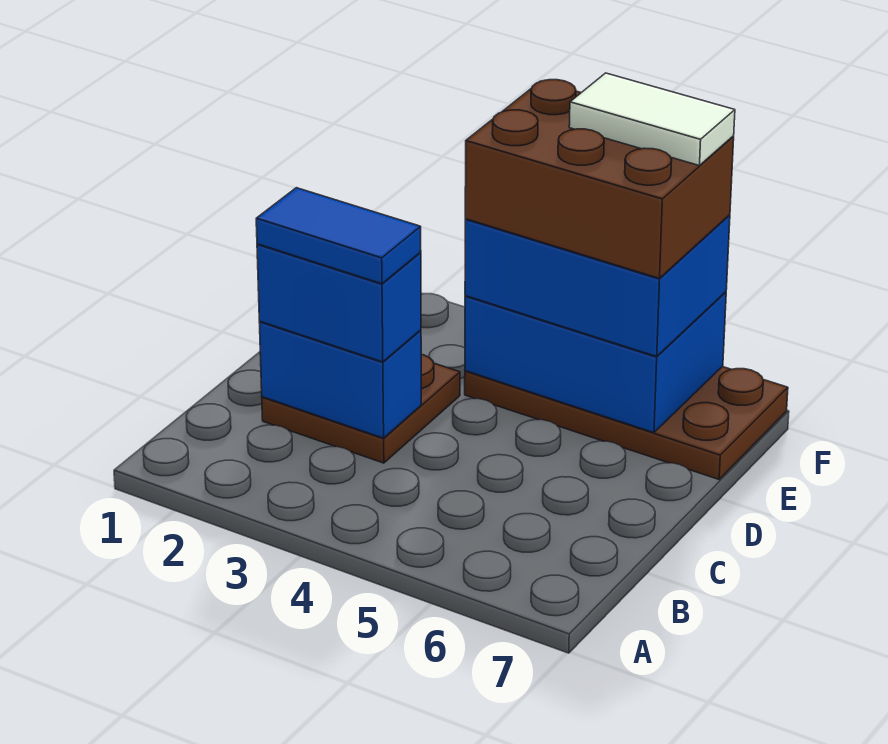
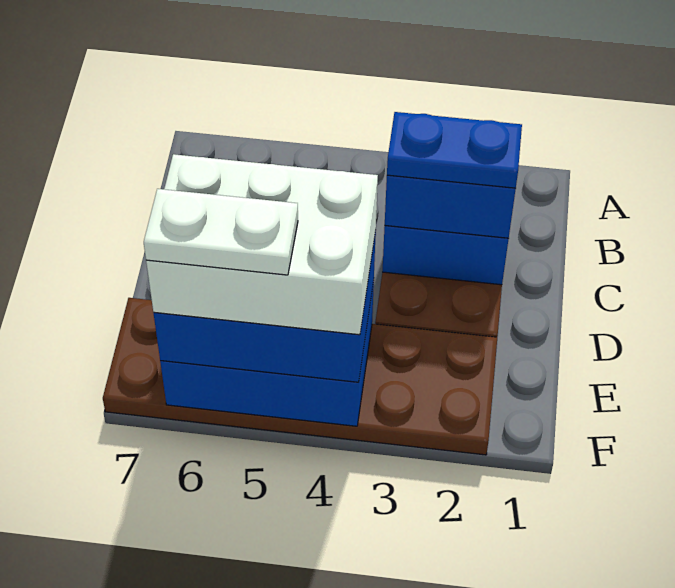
blue 1x2 tile [256,188,421,284] -> blue 1x2 plate [387,112,522,188]
brown 2x4 plate [465,367,788,479] -> brown 2x6 plate [103,298,497,455]
brown 2x3 brick [465,80,734,278] -> white 2x3 brick [146,154,378,335]
white 1x2 tile [569,73,735,165] -> white 1x2 plate [144,189,298,275]

